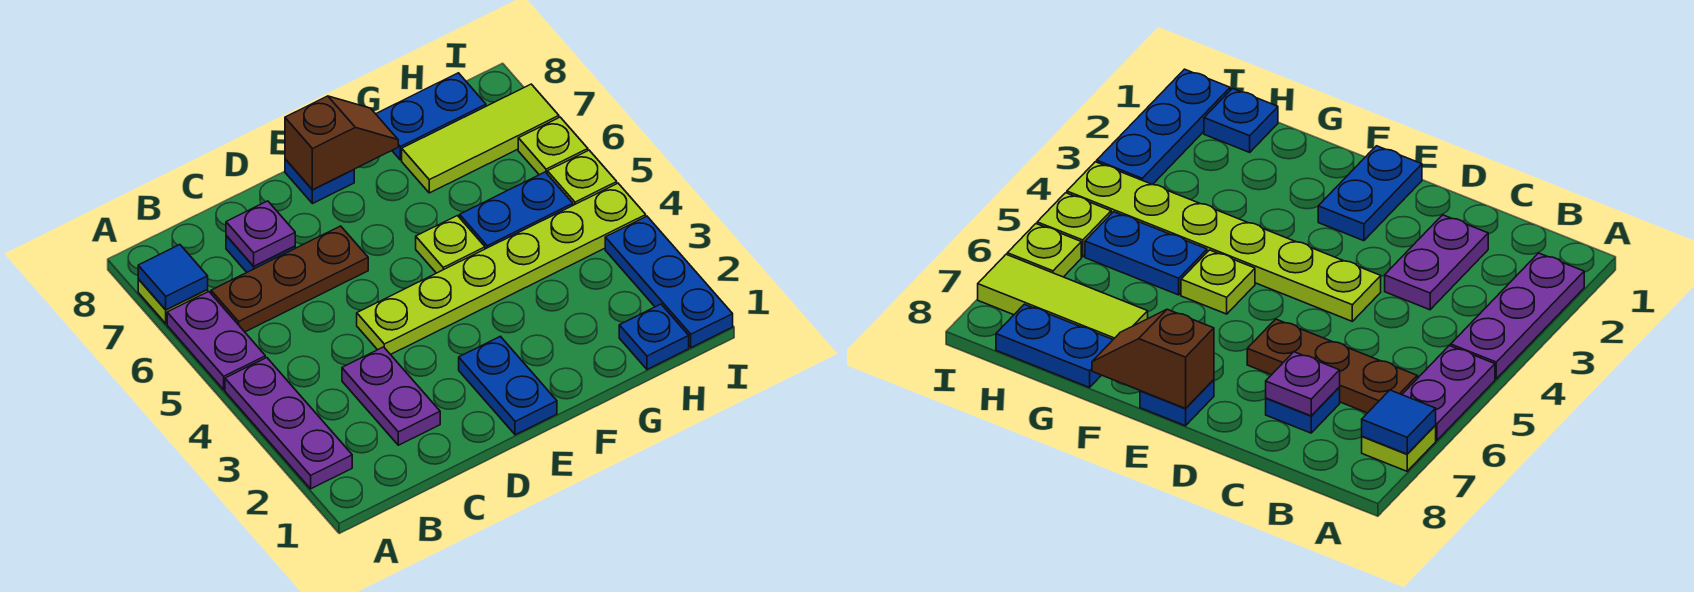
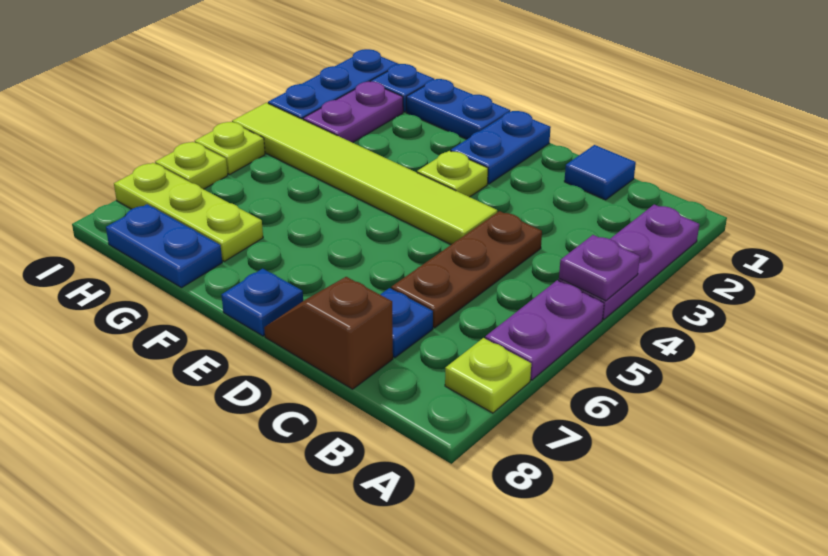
blue 1x1 tile [138,245,208,310] -> blue 1x1 tile moved to [564,145,636,200]
brown 1x3 plate [211,226,368,332] -> brown 1x3 plate turned to [391,211,542,328]
purple 1x2 plate [342,347,440,445] -> purple 1x2 plate moved to [303,82,403,143]
purple 1x1 plate [226,201,295,266] -> purple 1x1 plate moved to [559,235,640,301]
lime 1x6 plate [357,183,646,355] -> lime 1x6 tile [232,103,497,245]
brown 1x2 slope [285,96,398,190] -> brown 1x2 slope moved to [264,277,393,389]
lime 1x1 plate [416,216,485,273] -> lime 1x1 plate moved to [417,151,488,197]
blue 1x2 plate [460,172,573,249] -> blue 1x2 plate moved to [406,79,510,139]
lime 1x3 tile [402,84,559,193] -> lime 1x3 plate [114,163,263,261]

